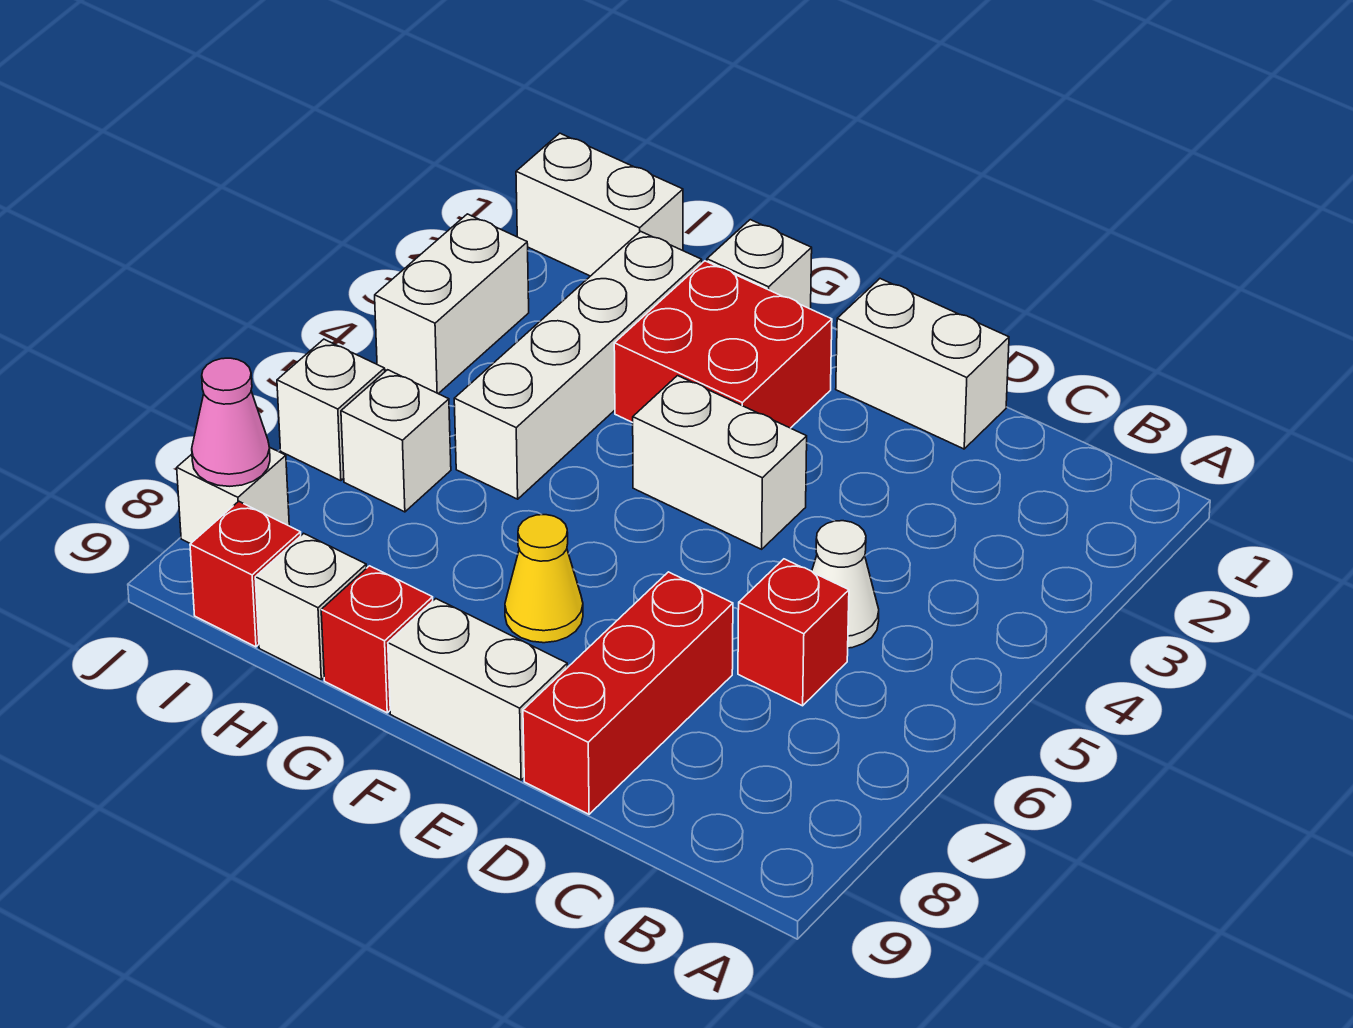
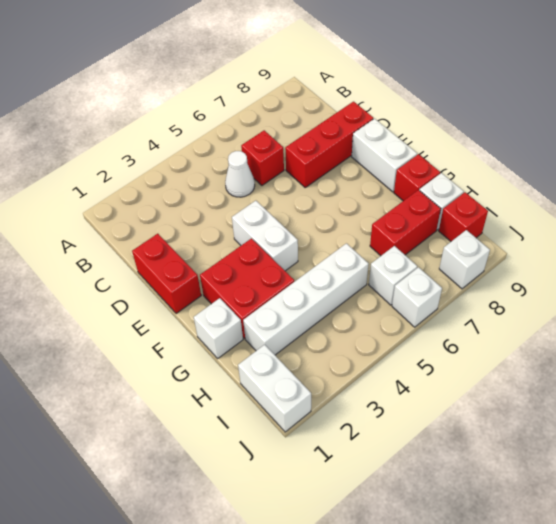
white 1x2 brick [836,279,1009,449] -> red 1x2 brick [132,234,201,314]
yellow 1x1 cone [505,515,583,643] -> none
none -> red 1x2 brick [370,190,441,256]
white 1x2 brick [375,214,529,394] -> none
pink 1x1 cone [192,358,270,486] -> none

